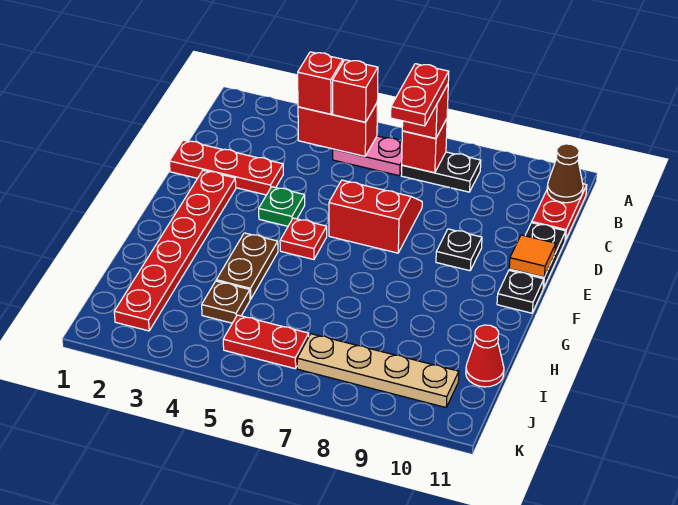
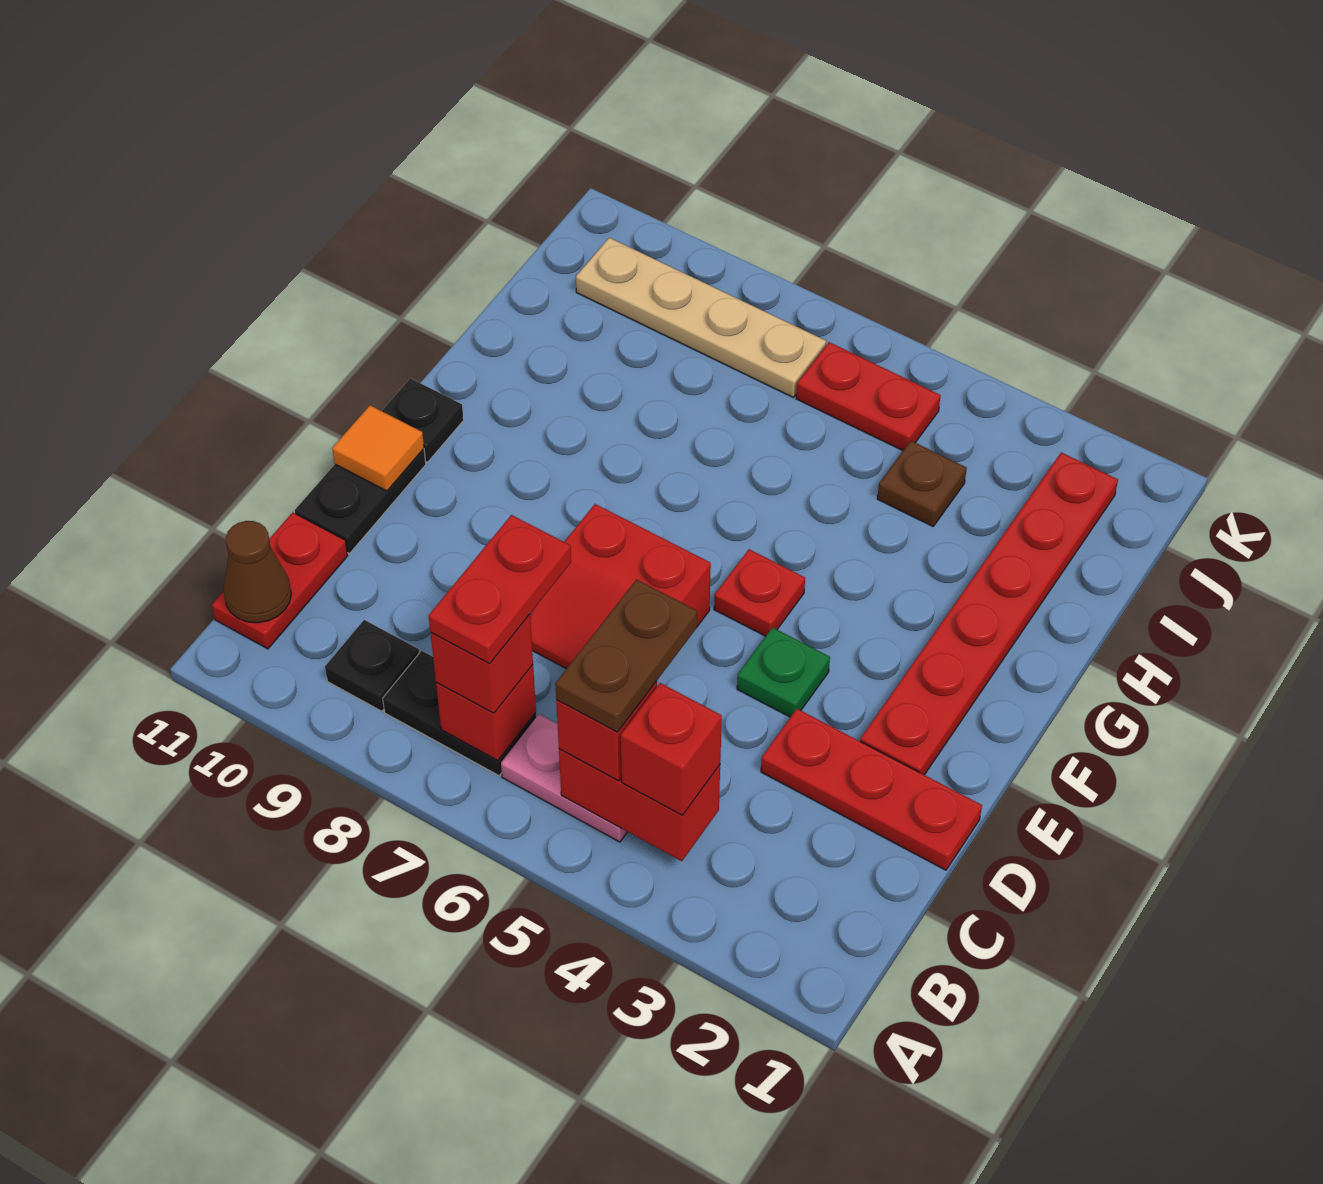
black 1x1 plate [436,229,482,271] -> black 1x1 plate moved to [325,620,419,711]
brown 1x2 plate [216,233,278,299] -> brown 1x2 plate moved to [555,579,697,732]
red 1x1 cone [466,325,504,387] -> none

